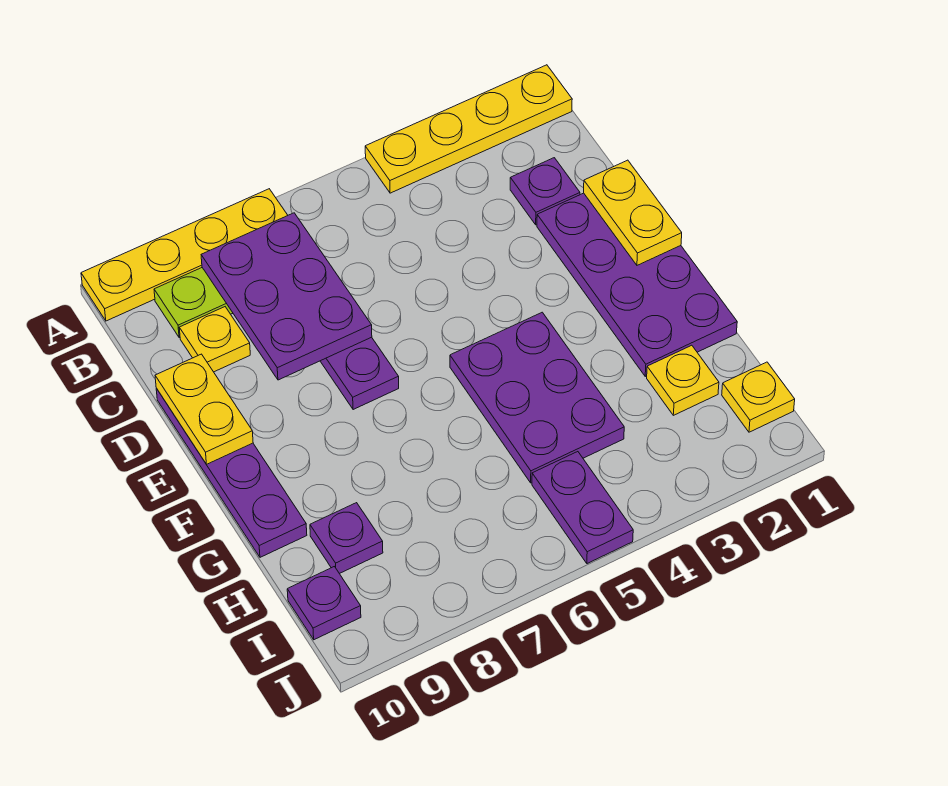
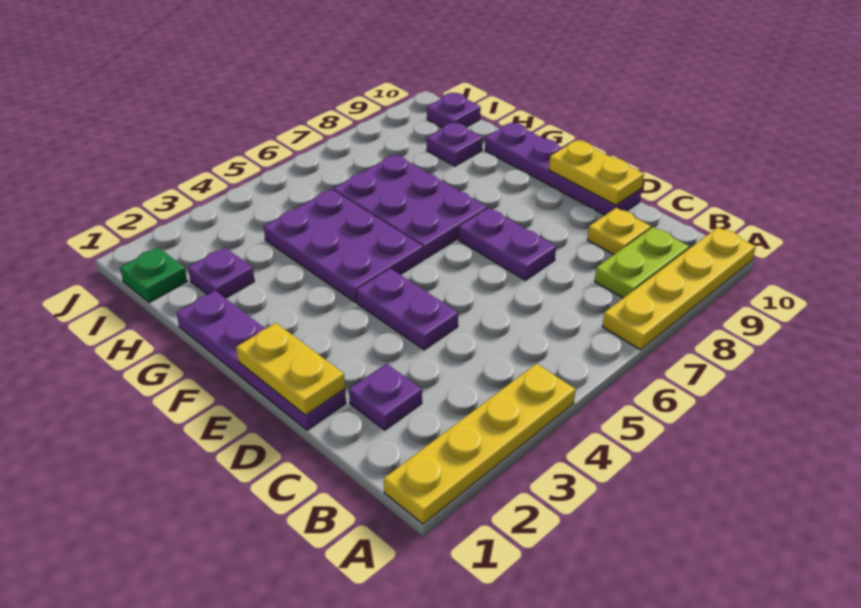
purple 2x3 plate [201,213,372,380] -> purple 2x3 plate moved to [333,154,487,259]
purple 2x4 plate [537,193,737,376] -> purple 1x4 plate [177,291,346,430]
yellow 1x1 plate [647,345,719,415] -> purple 1x1 plate [188,247,255,298]
yellow 1x1 plate [722,362,795,432] -> green 1x1 plate [120,247,187,303]
purple 1x2 plate [532,452,633,564] -> purple 1x2 plate moved to [356,269,458,350]

